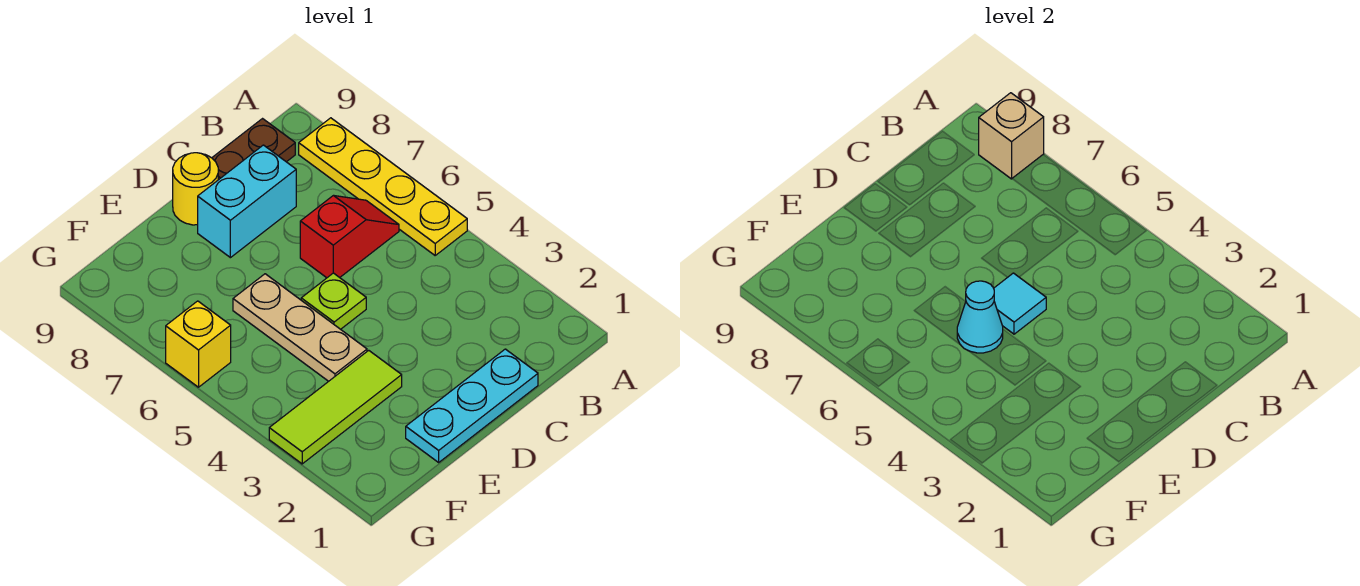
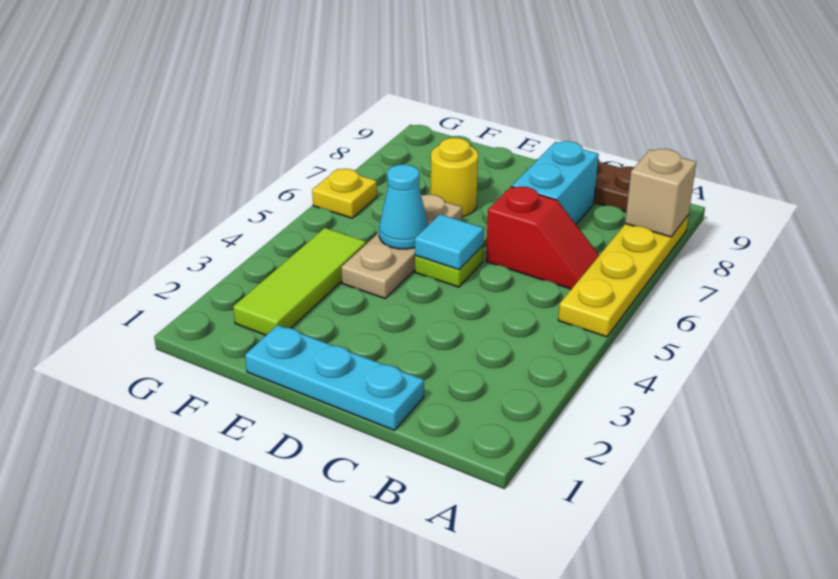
cyan 1x2 brick [198,145,296,258] -> cyan 1x2 brick turned to [512,141,599,224]
yellow 1x1 round brick [173,153,218,225] -> yellow 1x1 round brick moved to [431,138,478,217]
lime 1x3 tile [269,350,402,464] -> lime 1x3 tile turned to [233,228,366,335]
yellow 1x1 brick [166,301,231,387] -> yellow 1x1 plate [312,169,377,218]

